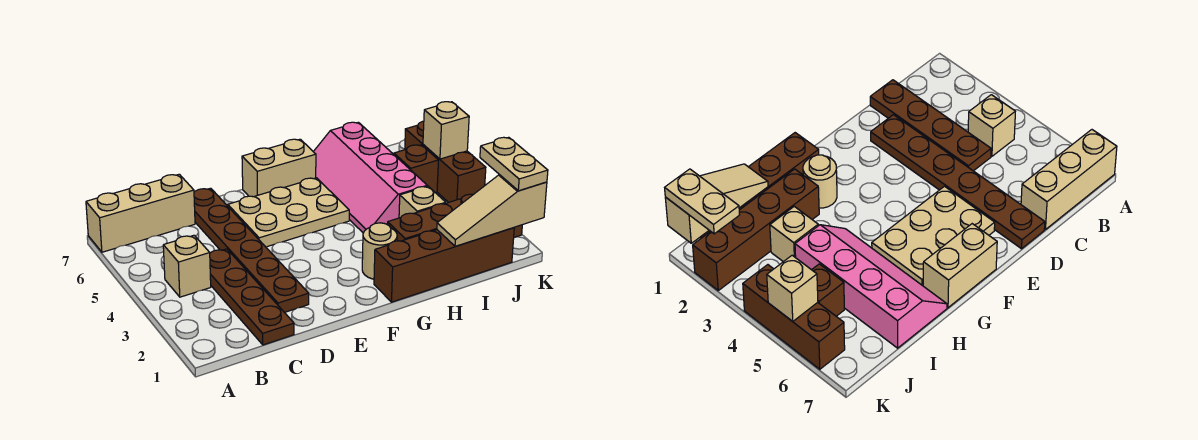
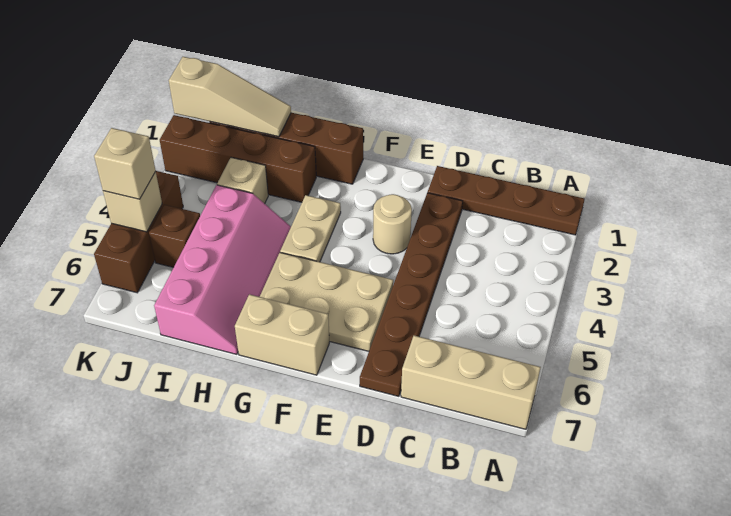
tan 1x1 brick [163,235,211,297] -> tan 1x1 brick moved to [94,128,156,199]
brown 1x4 plate [210,249,294,345] -> brown 1x4 plate turned to [428,166,585,235]
tan 1x1 round brick [362,223,397,279] -> tan 1x1 round brick moved to [373,194,412,254]
tan 1x2 plate [480,137,548,191] -> tan 1x2 plate moved to [280,195,341,262]

